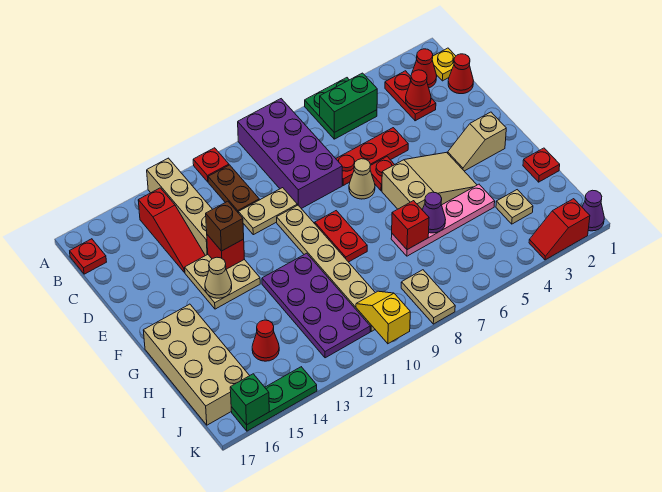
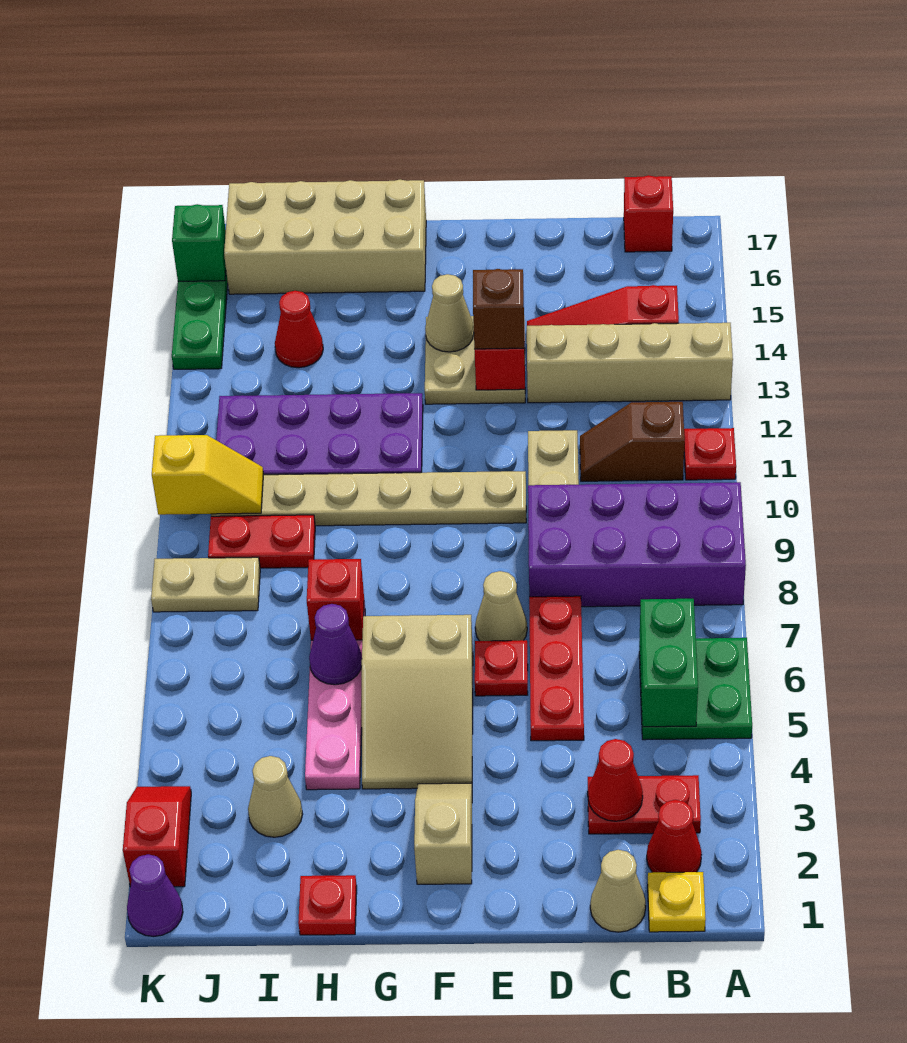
brown 1x2 plate [208,165,259,213] -> brown 1x2 slope [580,402,685,481]
red 1x1 plate [70,239,106,274] -> red 1x1 brick [624,175,673,252]
red 1x1 cone [448,54,473,94] -> tan 1x1 cone [590,850,646,932]
red 1x2 plate [315,211,367,262] -> red 1x2 plate moved to [208,515,315,568]
tan 1x1 plate [496,190,533,224] -> tan 1x1 cone [248,756,303,837]

